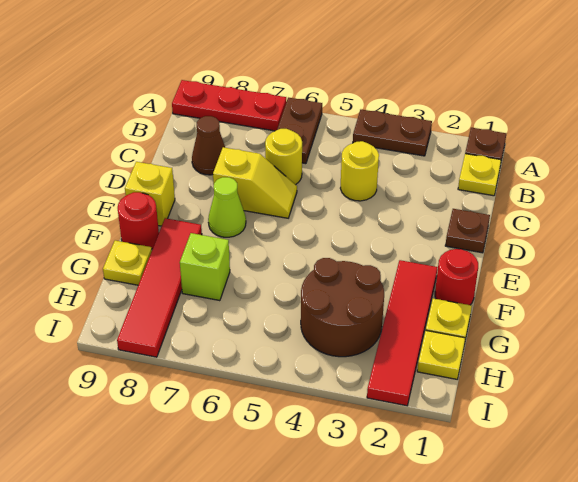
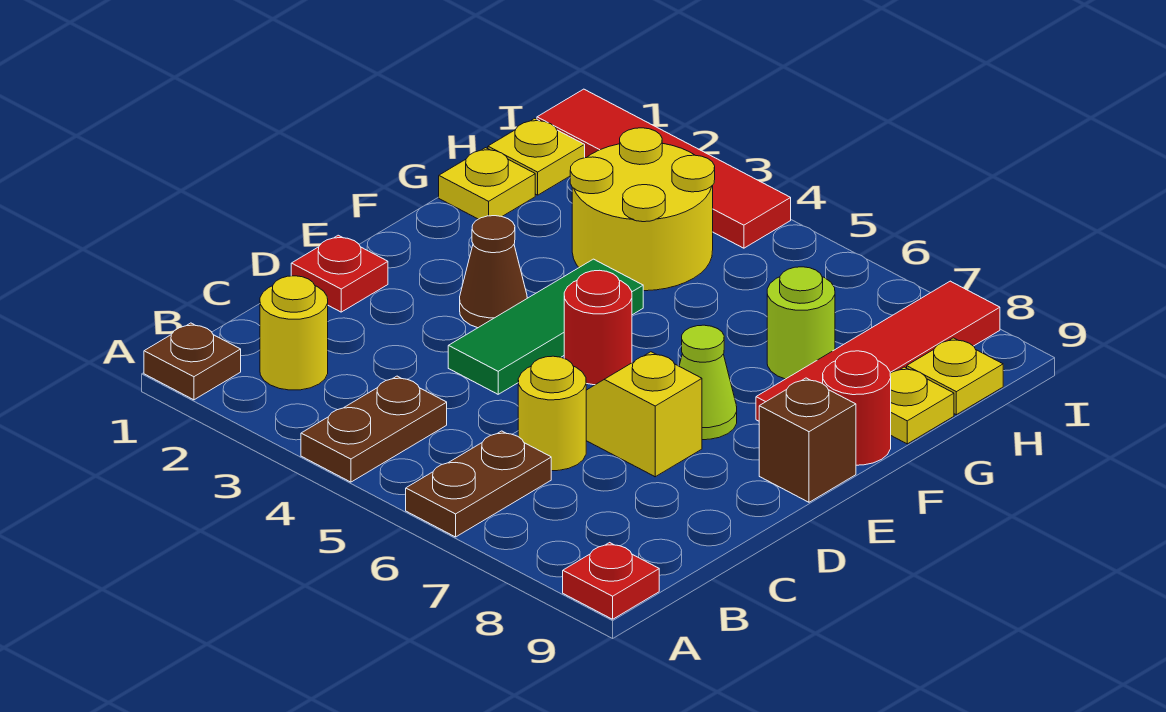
brown 1x2 plate [353,110,432,156] -> brown 1x2 plate turned to [301,376,447,482]
red 1x3 plate [172,80,286,131] -> red 1x1 plate [563,543,659,619]
yellow 1x1 plate [458,154,501,196] -> yellow 1x1 plate moved to [907,338,1003,415]
yellow 1x1 round brick [340,141,379,201] -> yellow 1x1 round brick moved to [260,276,328,390]
brown 1x1 cone [192,116,225,175] -> brown 1x1 cone moved to [460,216,527,328]
brown 1x1 plate [445,209,490,253] -> red 1x1 plate [291,235,388,312]
none -> green 1x3 tile [448,259,643,394]
yellow 1x1 brick [125,162,175,226] -> brown 1x1 brick [759,378,856,502]
red 1x1 round brick [435,249,478,305] -> red 1x1 round brick moved to [564,270,632,385]
red 1x4 tile [367,260,438,406] -> red 1x4 tile turned to [537,89,791,248]
brown 2x2 round brick [301,258,384,357] -> yellow 2x2 round brick [570,128,715,291]
lime 1x1 brick [180,233,230,301] -> lime 1x1 round brick [767,267,835,379]

